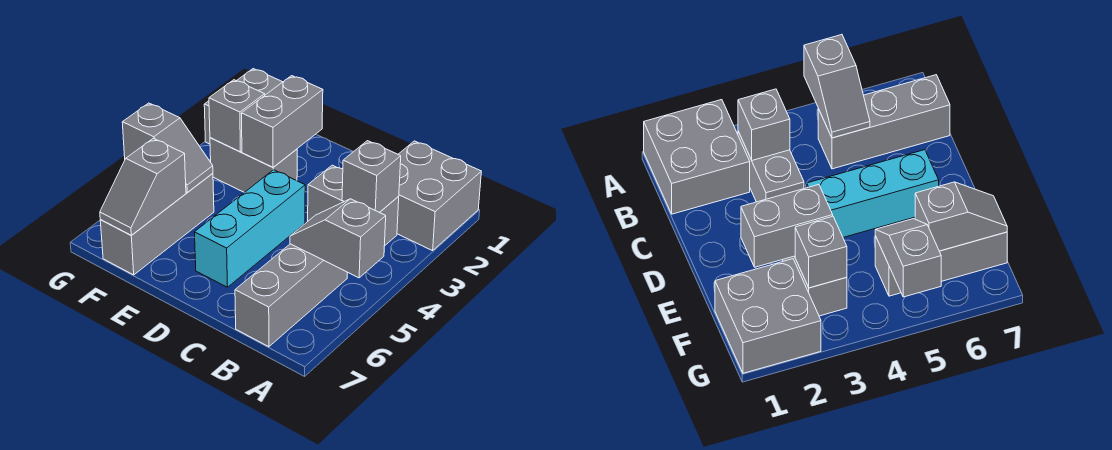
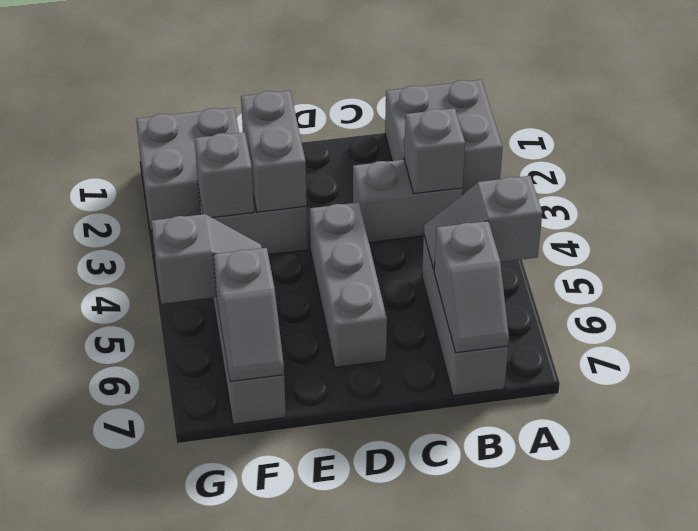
none -> grey 1x2 slope [434,221,509,353]
cyan 1x3 brick [195,170,305,287] -> grey 1x3 brick [310,202,387,367]

